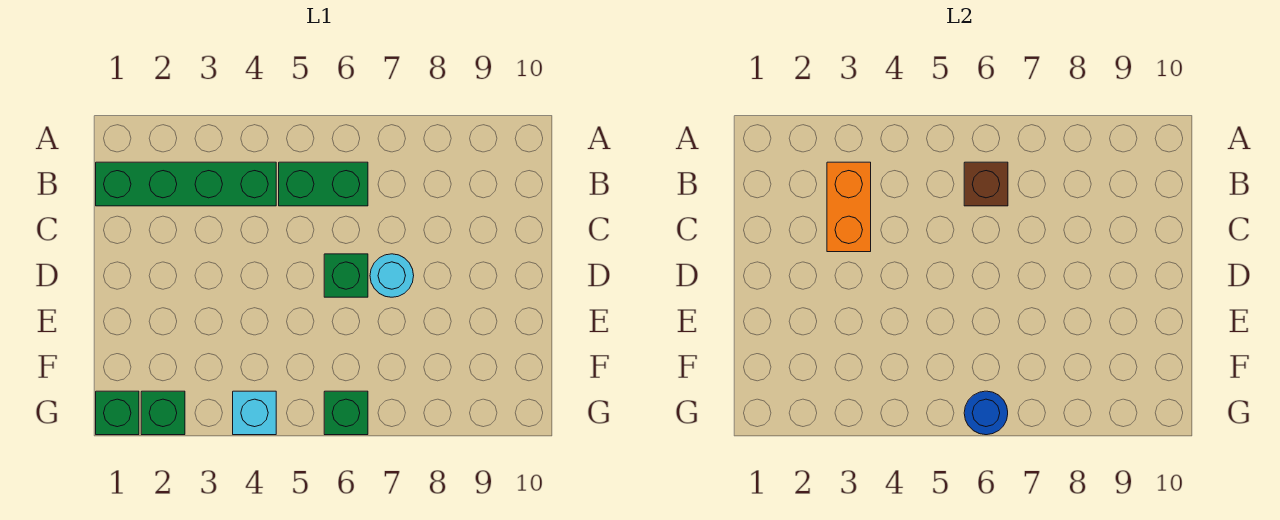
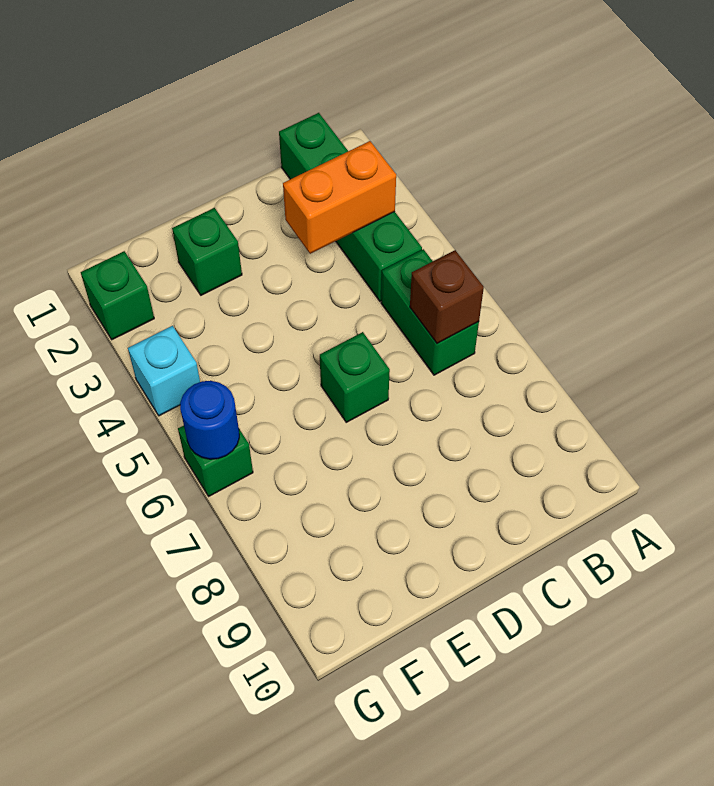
cyan 1x1 round brick [370,254,414,297] -> none
green 1x1 brick [96,391,139,435] -> green 1x1 brick moved to [172,208,242,295]

